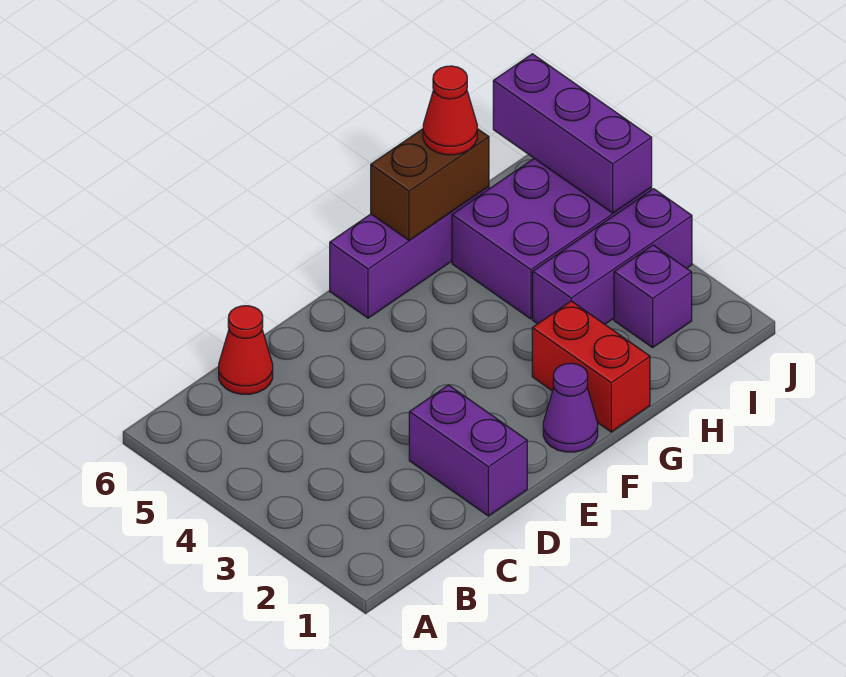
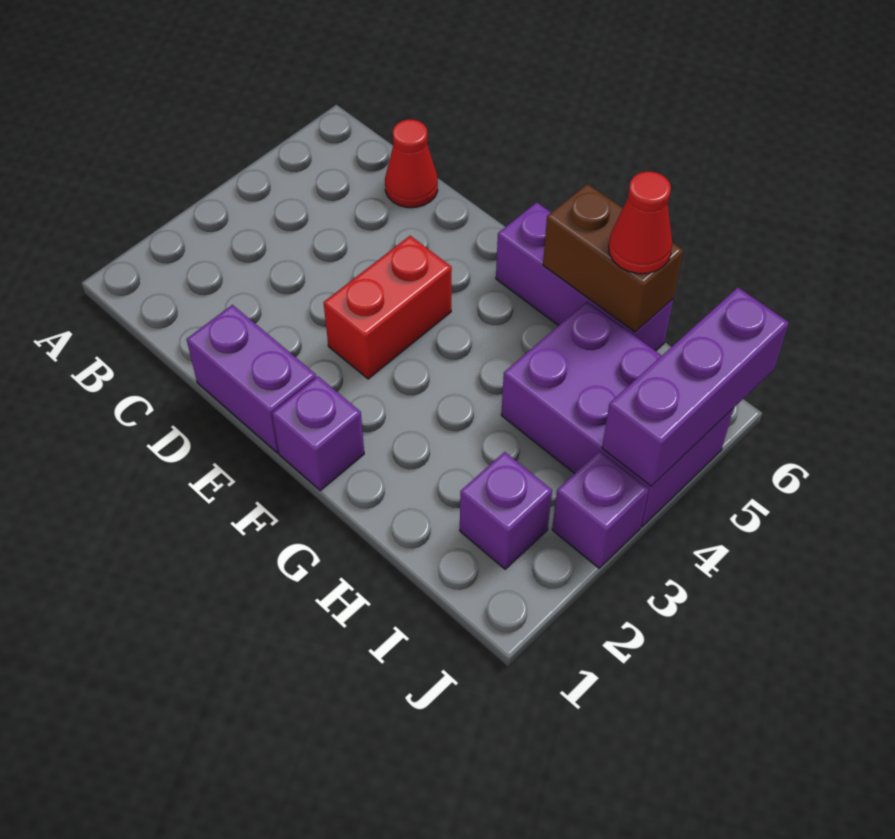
purple 1x2 brick [409,385,527,516] -> purple 1x2 brick turned to [187,305,316,453]
purple 1x1 cone [543,363,598,452] -> purple 1x1 brick [272,376,364,491]
red 1x2 brick [532,301,650,432] -> red 1x2 brick moved to [324,236,452,379]
purple 1x3 brick [533,189,692,324] -> purple 1x1 brick [552,451,649,568]

